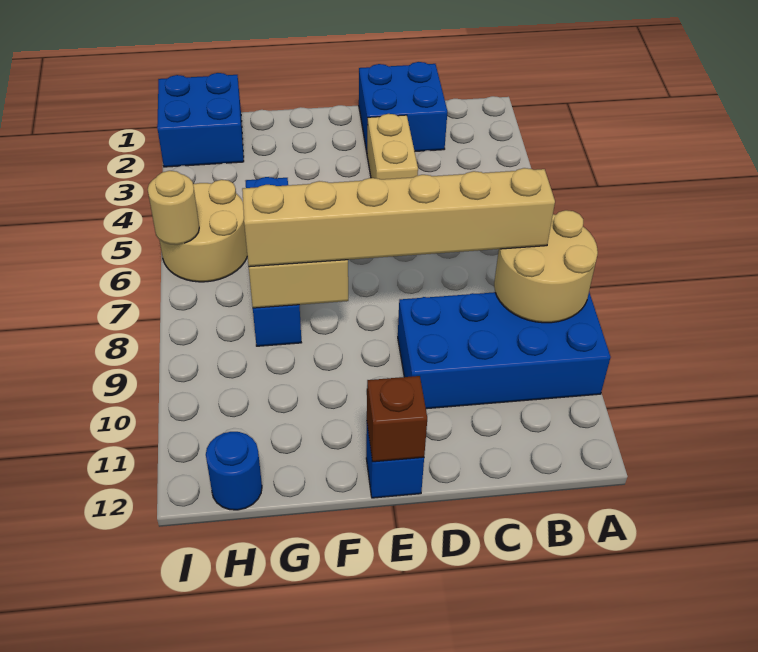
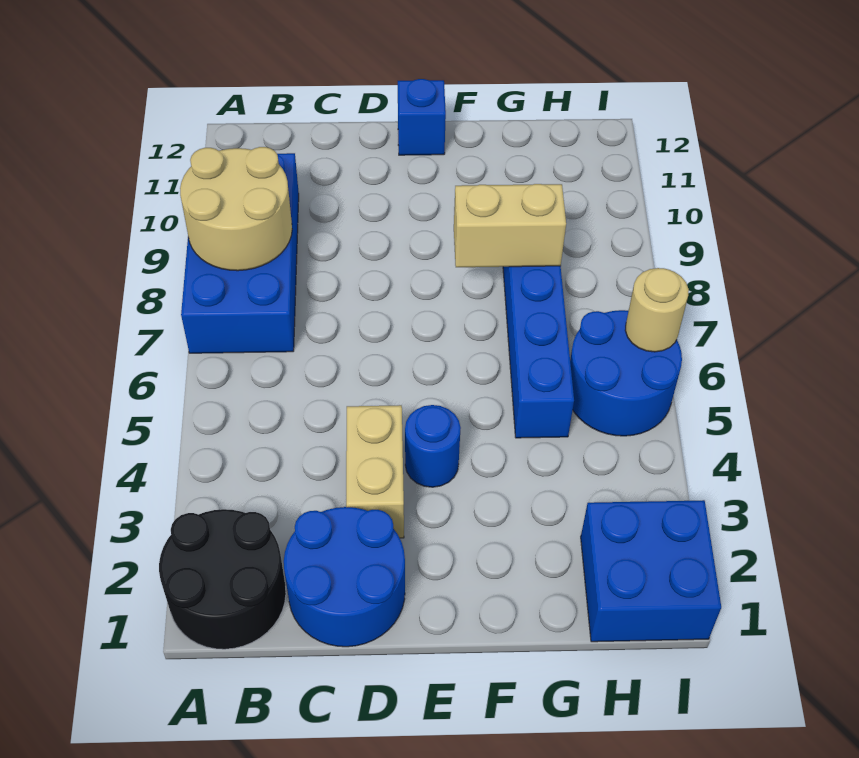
none -> black 2x2 round brick [159,509,286,649]
blue 2x4 brick [398,292,611,409] -> blue 2x4 brick turned to [181,153,299,353]
tan 1x6 brick [242,168,555,267] -> none
blue 2x2 brick [359,62,447,152] -> blue 2x2 round brick [284,507,405,647]
brown 1x1 brick [367,376,427,462] -> none
tan 2x2 round brick [160,180,247,282] -> blue 2x2 round brick [570,310,682,436]
blue 1x1 round brick [206,432,262,510] -> blue 1x1 round brick moved to [405,405,461,487]

